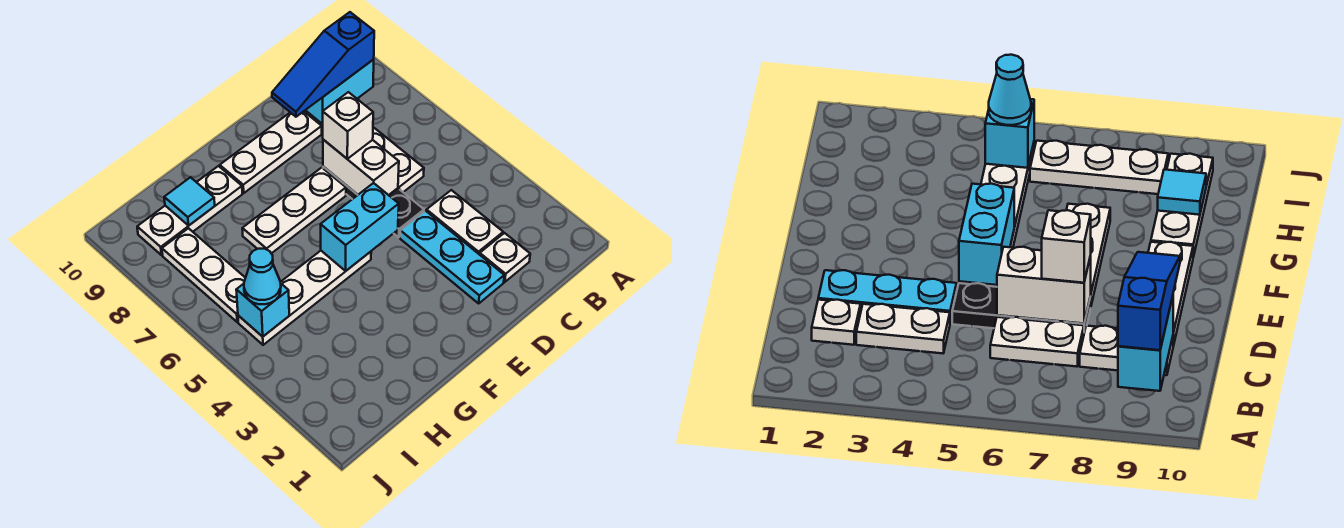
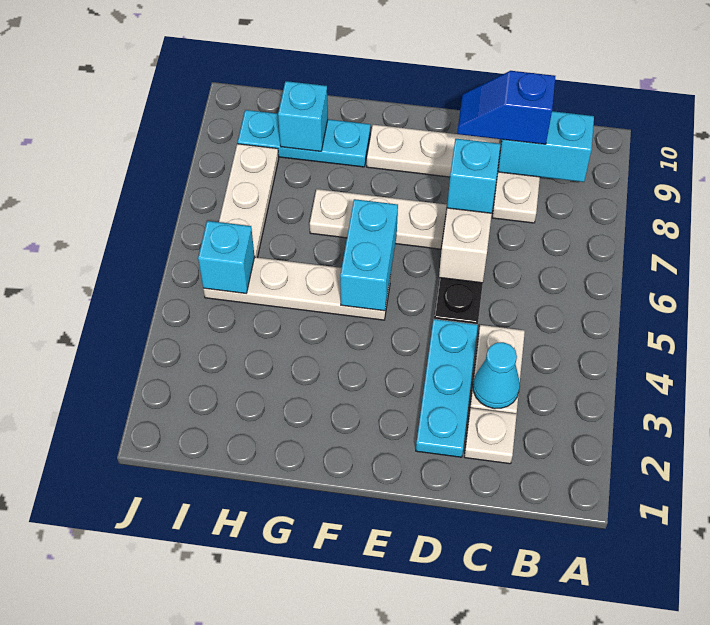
blue 1x3 slope [272,12,374,117] -> blue 1x2 slope [457,71,555,144]
white 1x2 plate [373,128,424,192] -> none
white 1x1 brick [322,92,373,159] -> cyan 1x1 brick [447,139,501,213]
cyan 1x2 brick [321,183,399,271] -> cyan 1x2 brick turned to [340,199,398,311]
white 1x3 plate [137,166,242,255] -> cyan 1x3 plate [238,110,370,167]
cyan 1x1 tile [164,177,215,225] -> cyan 1x1 brick [278,81,328,151]
cyan 1x1 cone [244,249,281,304] -> cyan 1x1 cone moved to [473,342,520,409]

